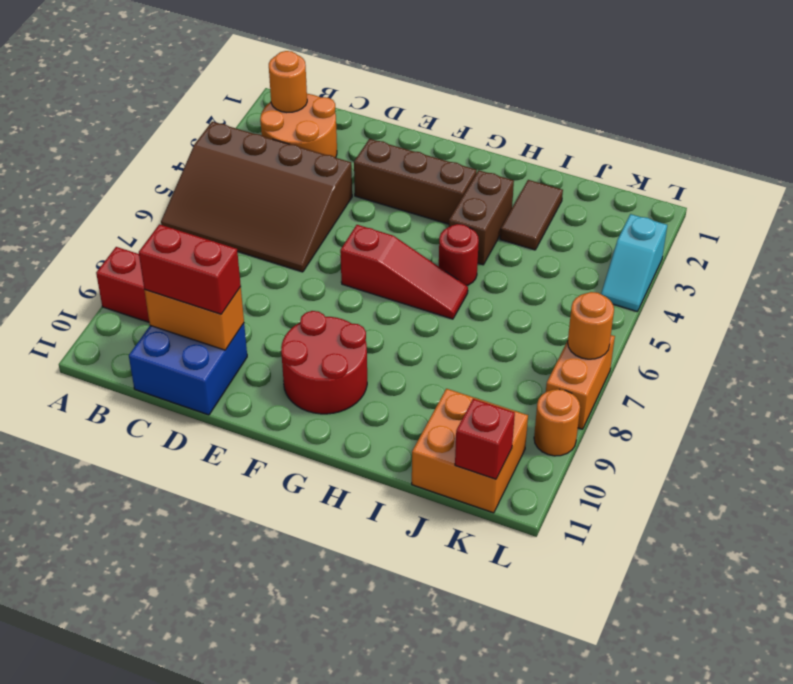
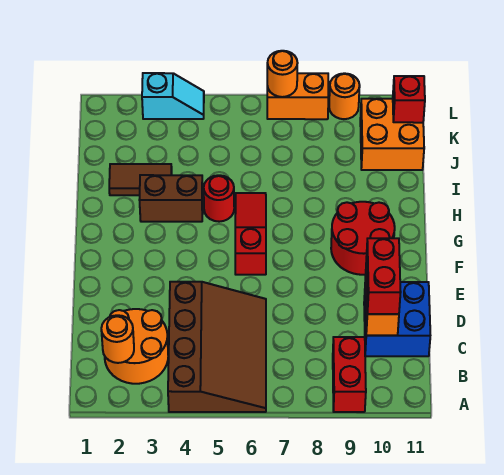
brown 1x3 brick [354,139,477,224] -> none

